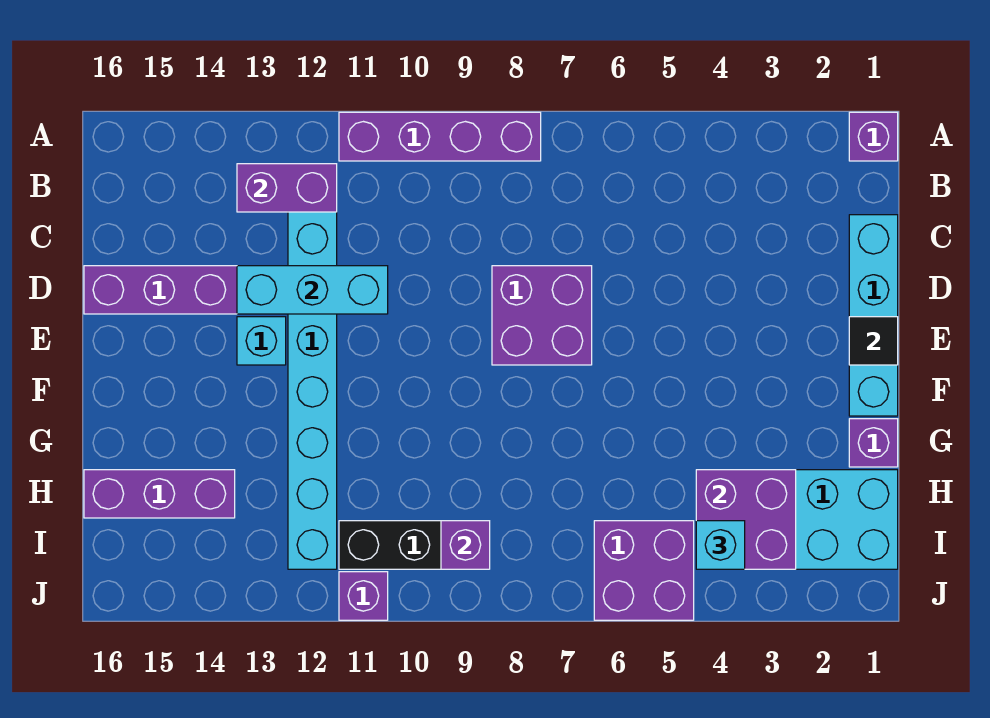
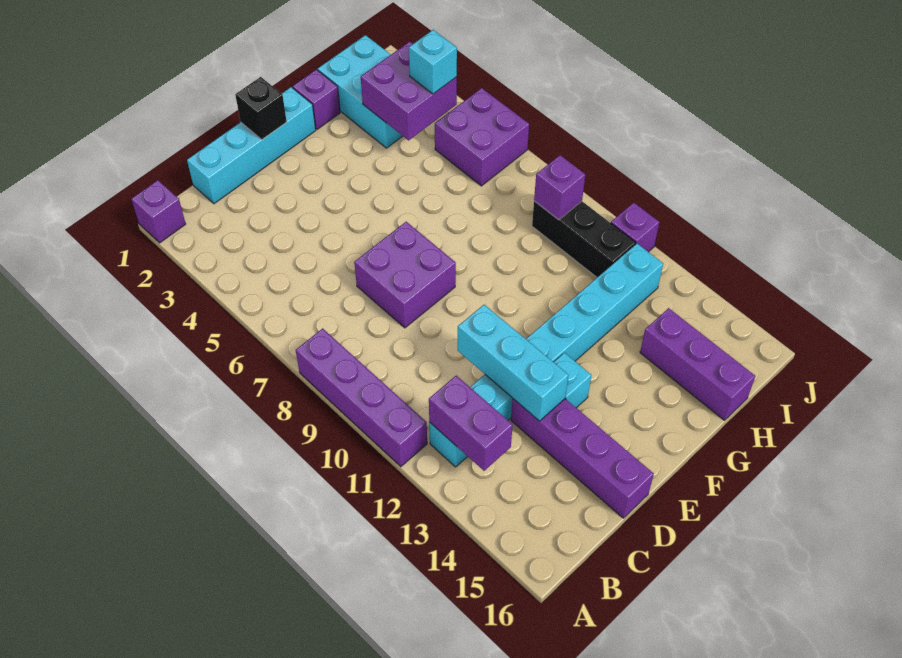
black 1x1 tile [849,317,898,365] -> black 1x1 brick [235,77,287,139]

